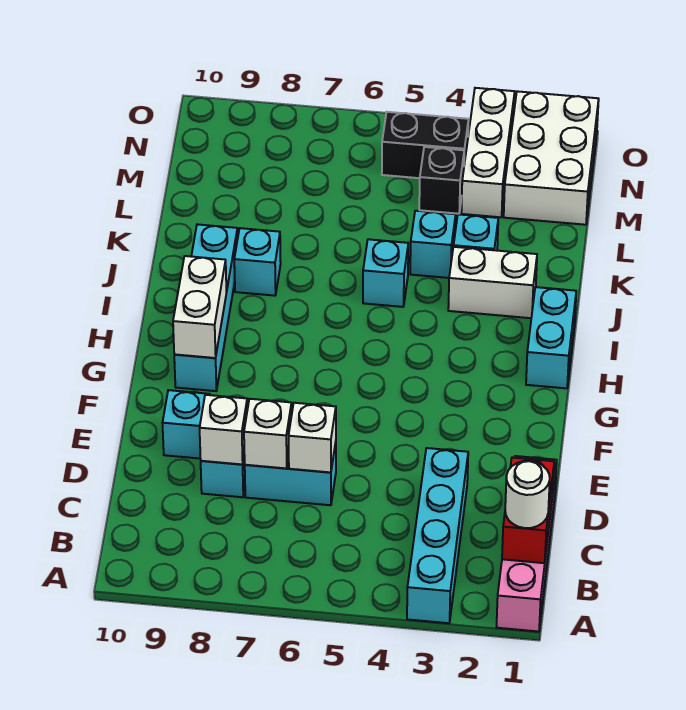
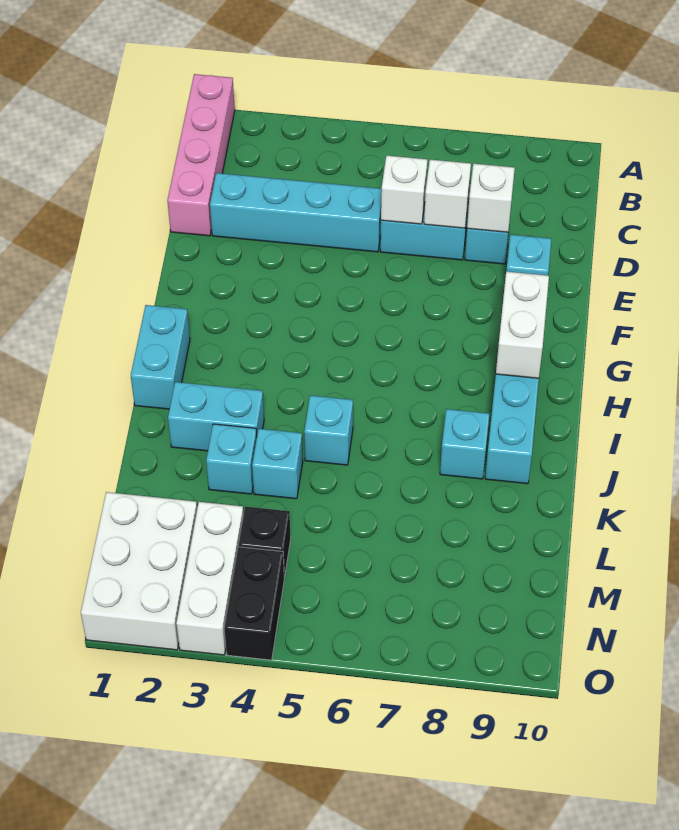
cyan 1x4 brick [407,448,468,623] -> cyan 1x4 brick turned to [210,173,382,252]
red 1x2 brick [502,458,554,563] -> none
white 1x1 round brick [505,461,550,528] -> none
white 1x2 brick [448,247,537,318] -> cyan 1x2 brick [168,382,264,451]
black 1x2 brick [382,112,469,178] -> black 1x2 brick turned to [224,547,284,660]

